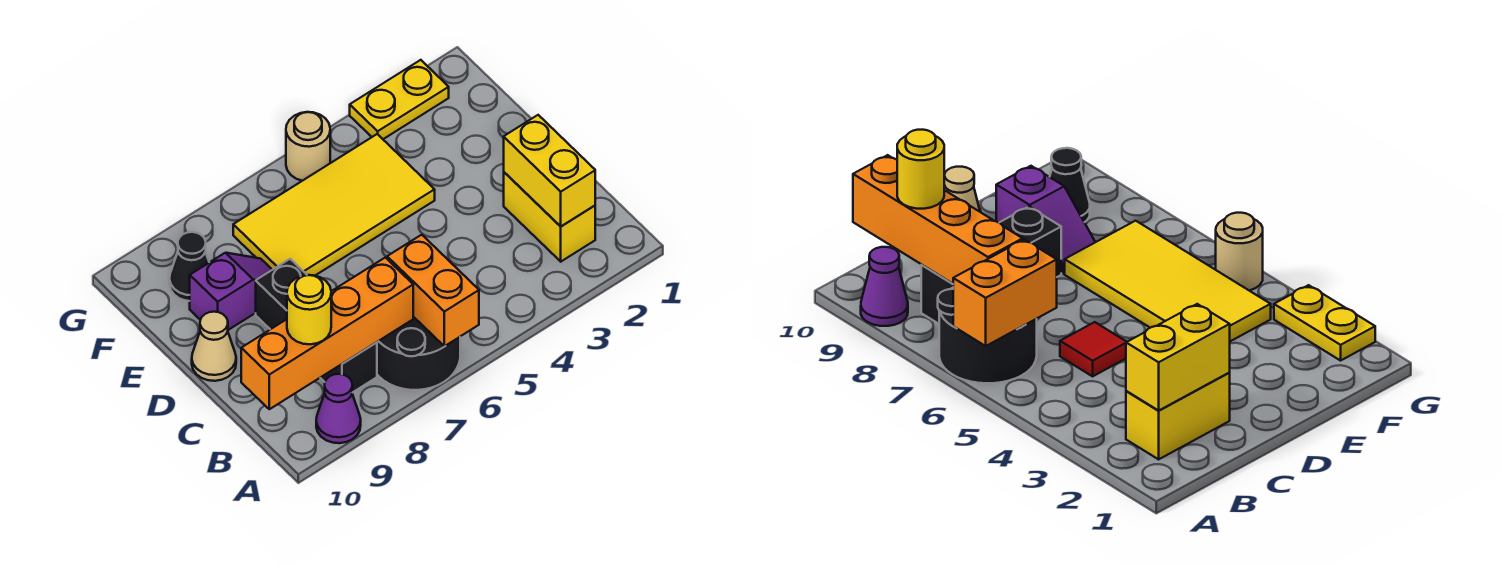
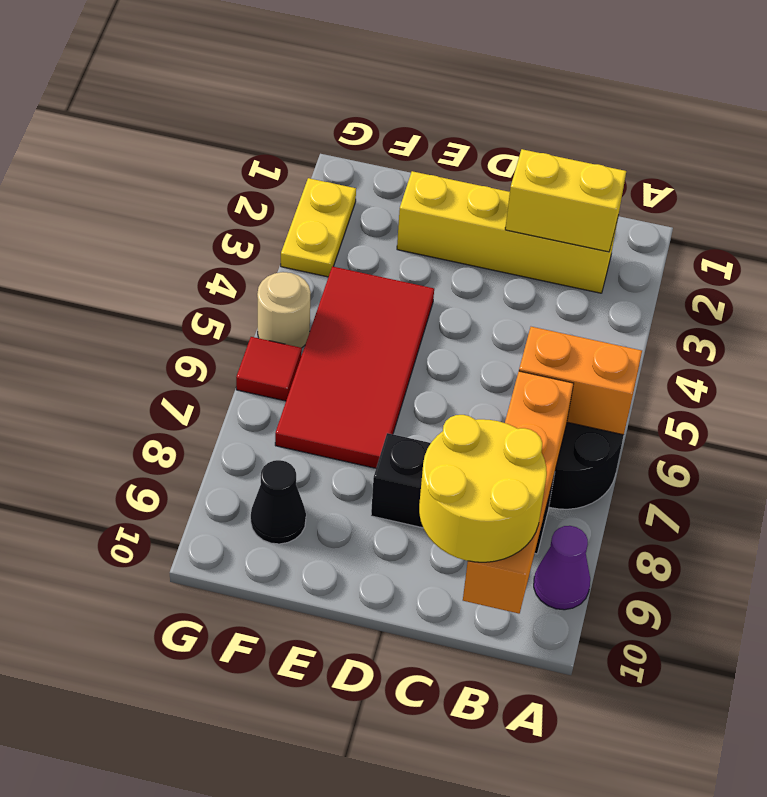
yellow 1x2 brick [504,172,595,262] -> yellow 1x4 brick [397,171,618,293]
yellow 1x1 round brick [287,275,331,344] -> yellow 2x2 round brick [419,415,547,562]
red 1x1 tile [1060,322,1126,376] -> red 1x1 tile moved to [236,337,302,401]
tan 1x1 cone [192,312,236,381] -> none
yellow 2x4 tile [233,134,435,276] -> red 2x4 tile [275,266,434,468]
purple 1x2 slope [190,253,272,330] -> none

